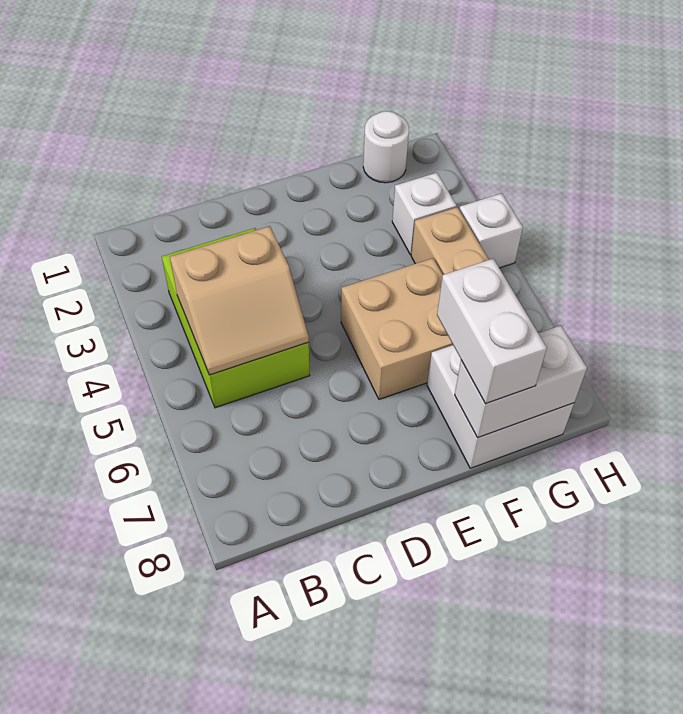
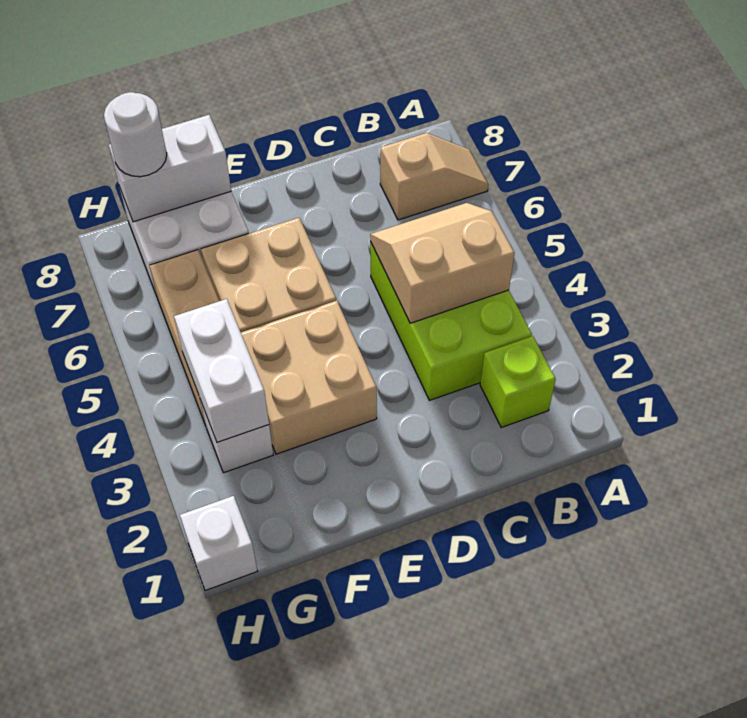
none -> tan 1x2 slope [380,133,488,220]
none -> lime 1x1 brick [480,336,556,427]
none -> tan 2x2 brick [241,301,377,454]
white 1x2 brick [437,259,547,404] -> white 1x2 brick moved to [174,299,269,442]
white 1x1 round brick [363,111,409,183] -> white 1x1 round brick moved to [104,92,167,177]
white 1x1 brick [459,193,523,268] -> white 1x1 brick moved to [180,496,257,591]

